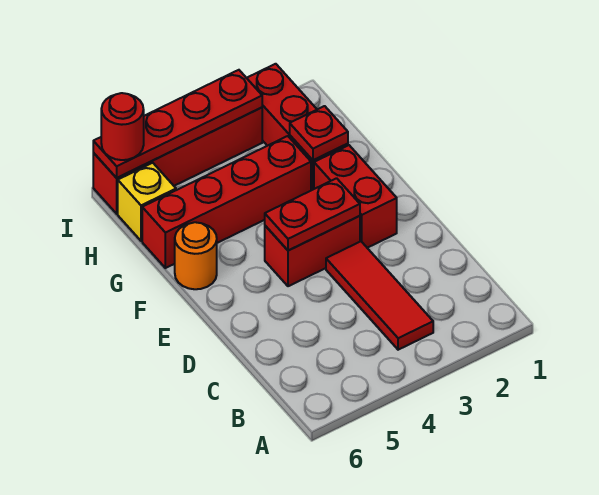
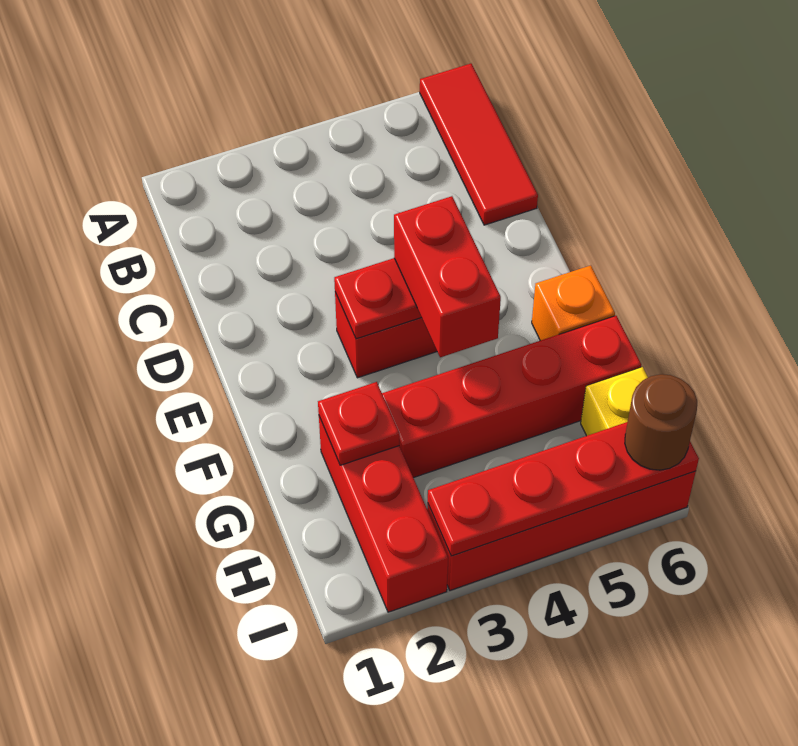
red 1x3 tile [326,241,433,350] -> red 1x3 tile moved to [420,64,538,225]
red 1x2 brick [314,145,397,248] -> red 1x2 brick moved to [394,196,501,357]
orange 1x1 round brick [175,222,217,289] -> orange 1x1 brick [532,265,615,341]
red 1x1 round brick [101,93,144,160] -> brown 1x1 round brick [625,374,697,470]

